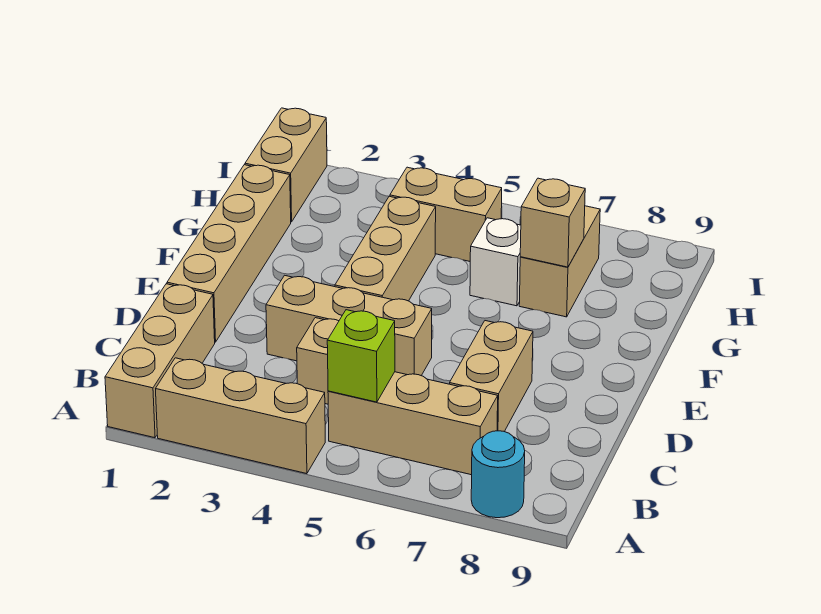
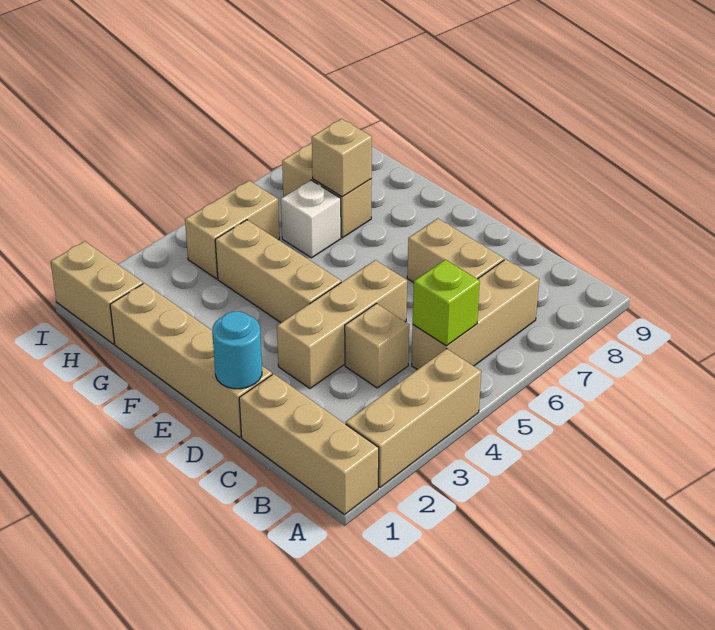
cyan 1x1 round brick [471,431,525,518] -> cyan 1x1 round brick moved to [212,311,262,389]

